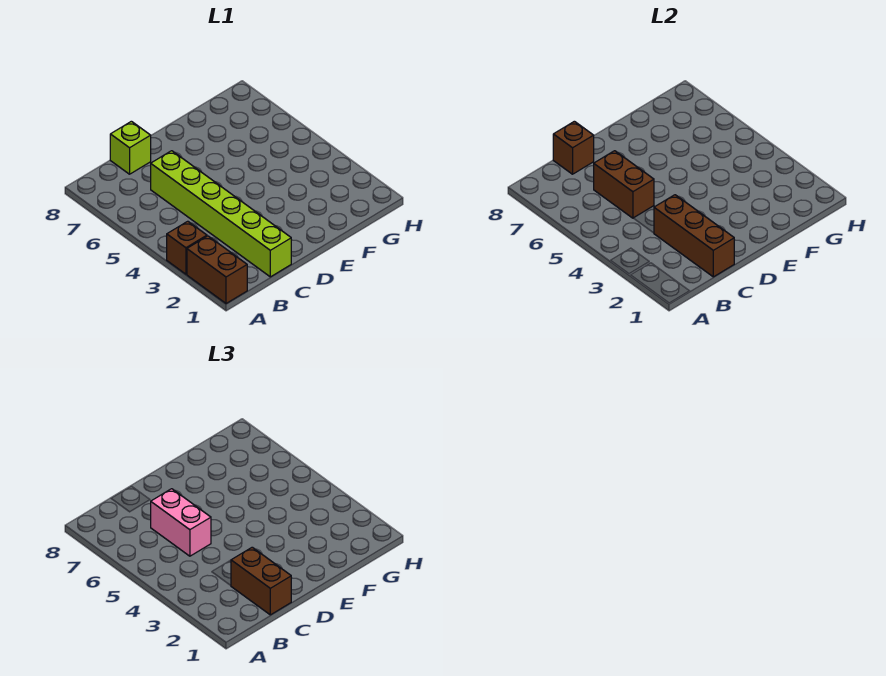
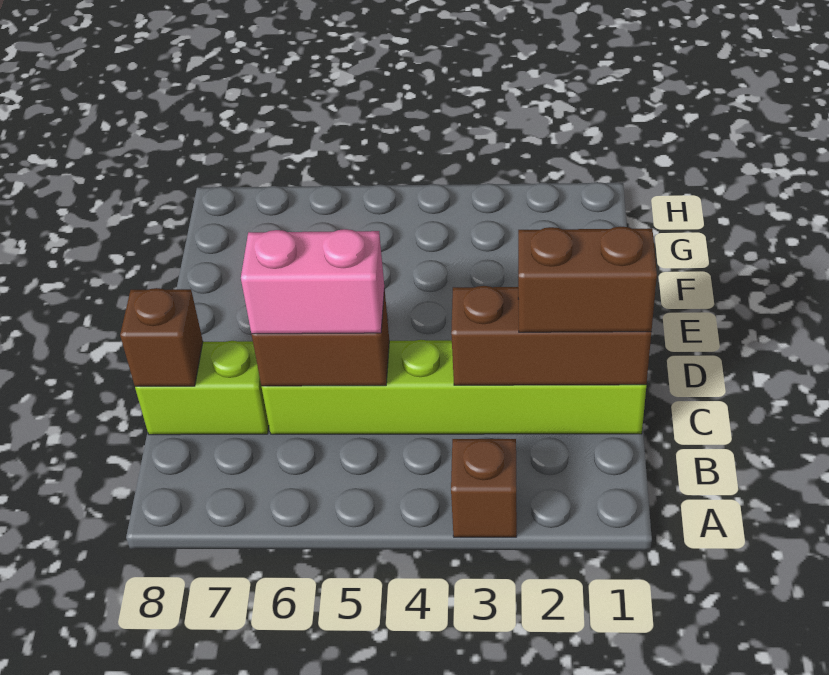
brown 1x2 brick [187,236,247,304] -> none
lime 1x1 brick [110,121,151,174] -> lime 1x2 brick [135,341,269,435]

